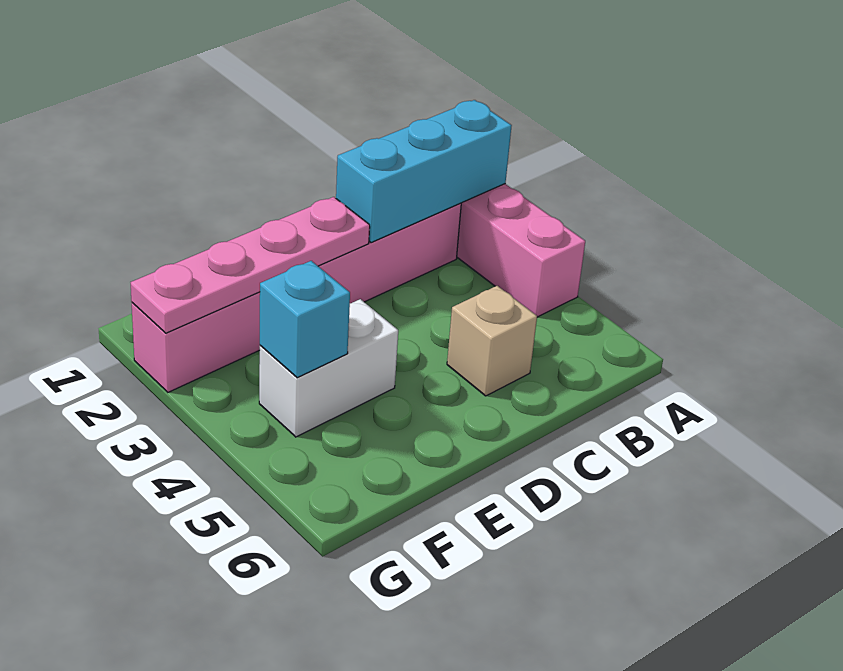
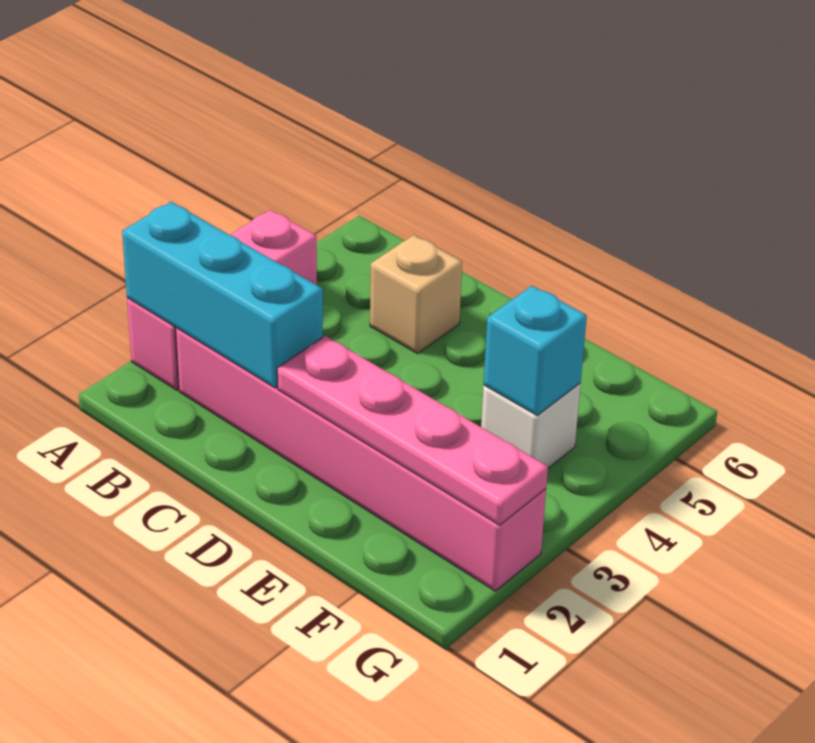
white 1x2 brick [259,299,398,437] -> white 1x1 brick [481,383,581,468]

